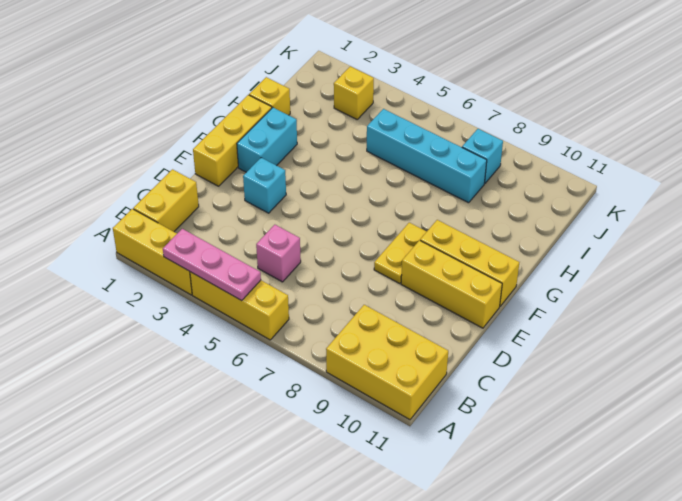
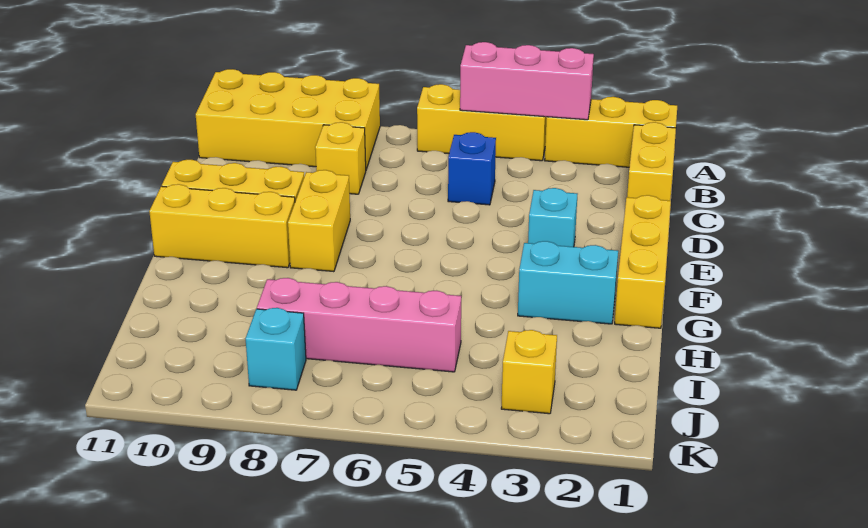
pink 1x3 plate [163,229,261,301] -> pink 1x3 brick [460,42,594,120]
yellow 2x3 brick [326,305,448,420] -> yellow 2x4 brick [196,69,380,169]
pink 1x1 brick [256,225,301,282] -> blue 1x1 brick [448,132,496,205]
yellow 1x2 plate [374,223,427,283] -> yellow 1x2 brick [288,170,350,272]
cyan 1x2 brick [237,108,297,172] -> cyan 1x2 brick turned to [518,241,618,324]
yellow 1x1 brick [249,77,290,115] -> yellow 1x1 brick moved to [315,122,366,194]
cyan 1x4 brick [367,109,487,203] -> pink 1x4 brick [257,278,461,372]

